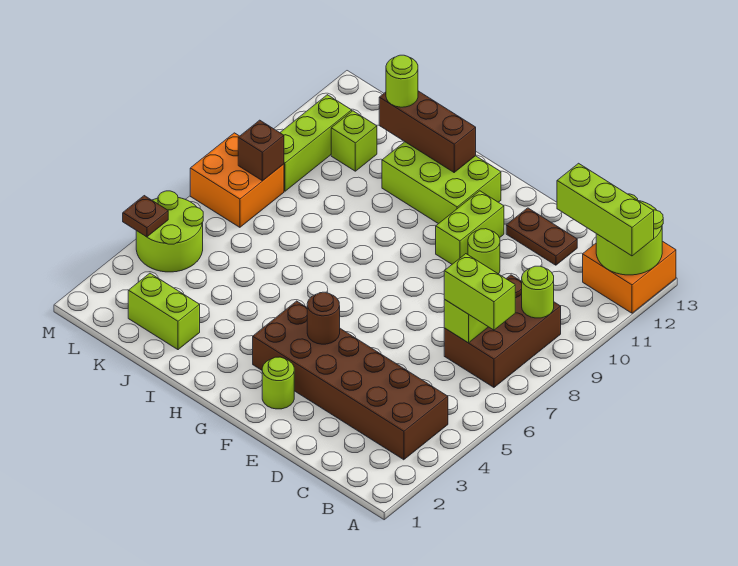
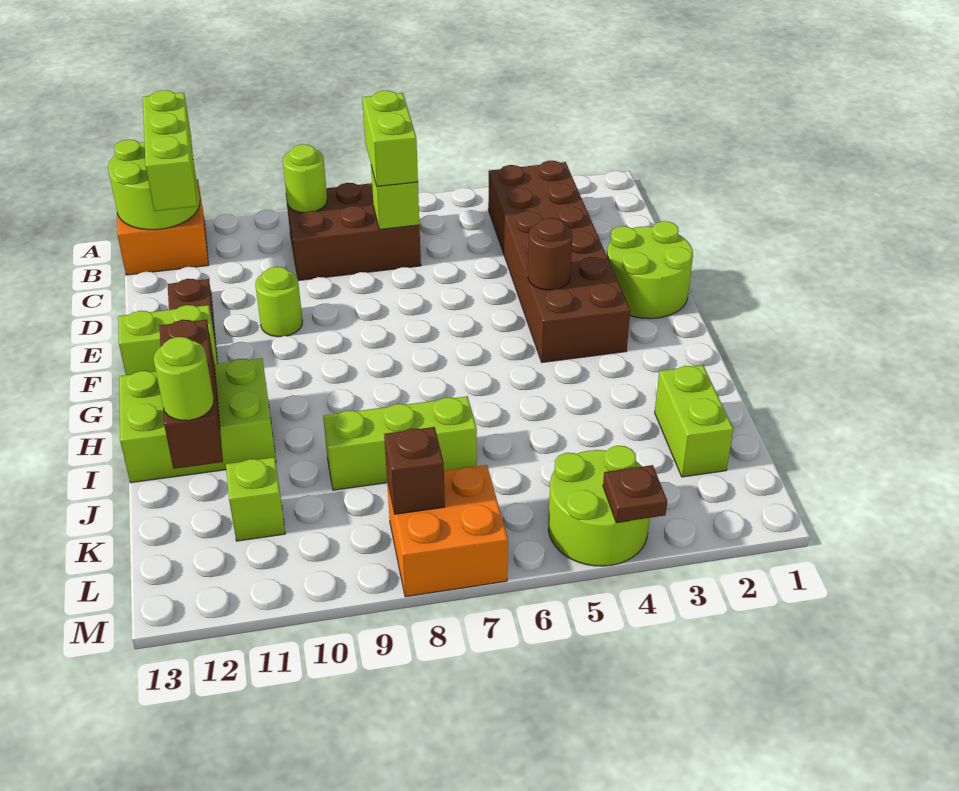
lime 1x1 round brick [262,357,294,409] -> lime 2x2 round brick [607,221,693,319]
lime 1x2 brick [436,191,504,264] -> lime 1x2 brick moved to [118,305,218,375]
lime 2x3 brick [382,142,501,224] -> lime 2x3 brick turned to [119,358,276,483]
lime 1x3 brick [280,95,352,191] -> lime 1x3 brick moved to [323,396,477,490]

